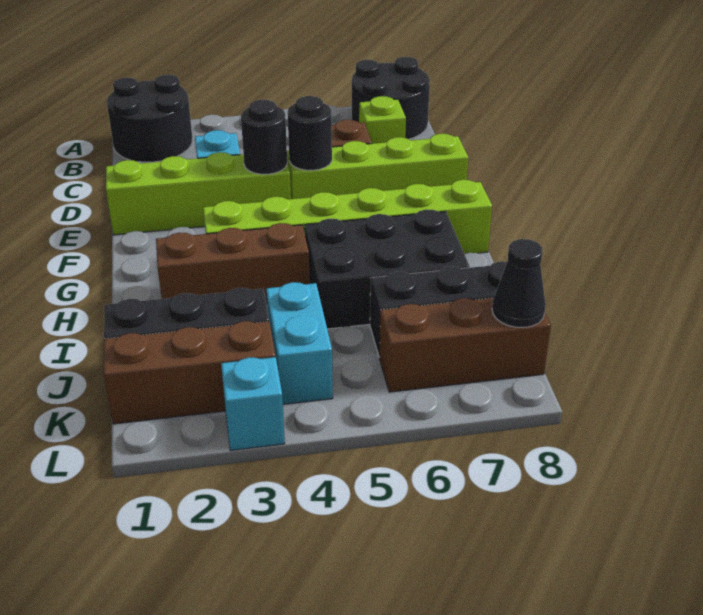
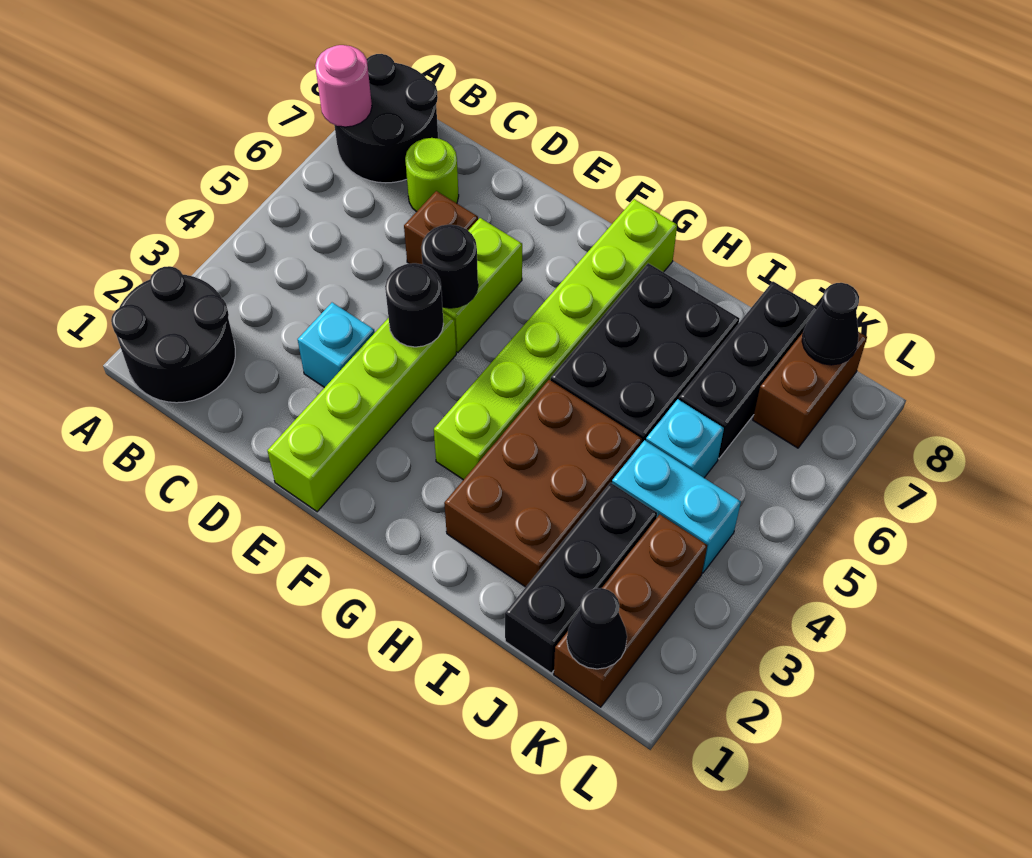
none -> pink 1x1 round brick [315,45,372,127]
lime 1x1 brick [359,96,406,144] -> lime 1x1 round brick [405,138,459,212]
lime 1x4 brick [287,134,468,199] -> lime 1x2 brick [443,218,522,353]
brown 1x3 brick [156,223,310,304] -> brown 2x3 brick [444,380,642,587]
none -> black 1x1 cone [567,588,627,669]
brown 1x3 brick [380,298,551,392] -> brown 1x2 brick [753,332,867,448]
cyan 1x1 brick [221,357,285,451] -> cyan 1x1 brick moved to [646,399,724,478]

